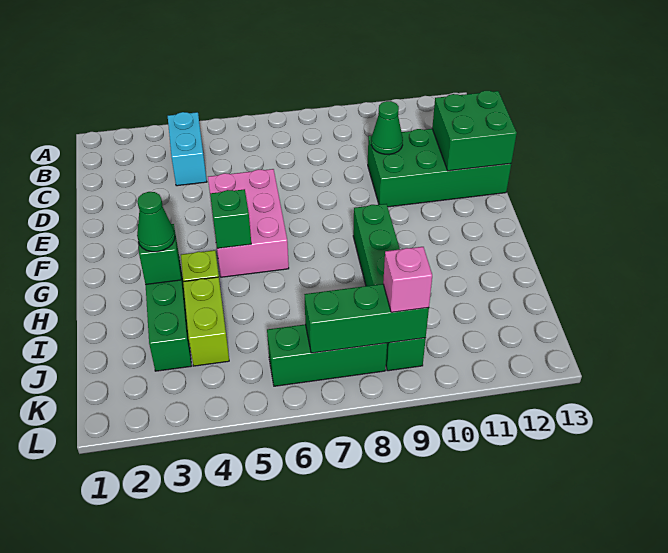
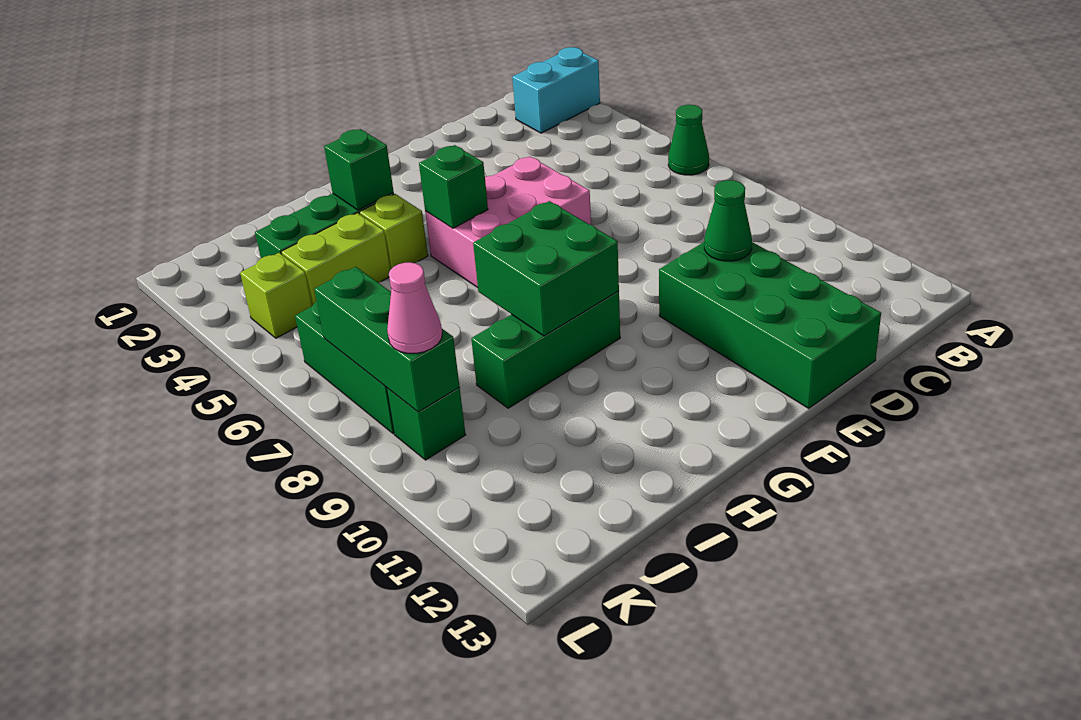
cyan 1x2 brick [168,112,207,186] -> cyan 1x2 brick moved to [512,47,600,133]
green 2x2 brick [432,91,517,171] -> green 2x2 brick moved to [473,201,619,336]
green 1x1 cone [137,192,175,252] -> green 1x1 cone moved to [668,105,709,175]
none -> lime 1x1 brick [240,253,312,338]
pink 1x1 brick [383,247,432,312] -> pink 1x1 cone [387,262,442,353]

